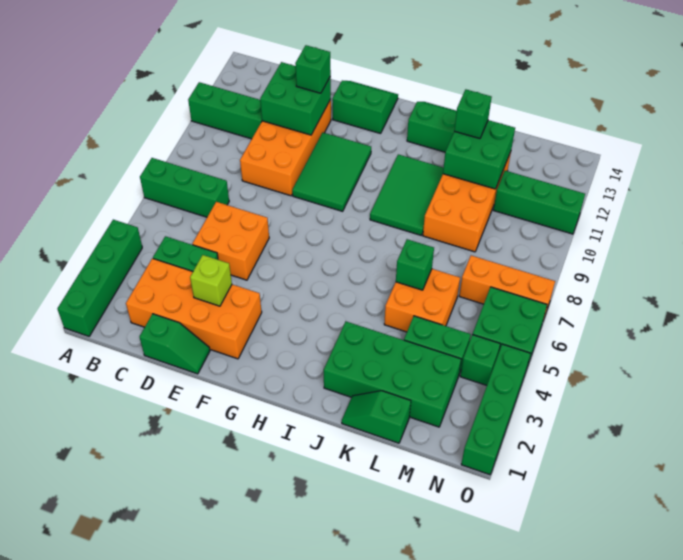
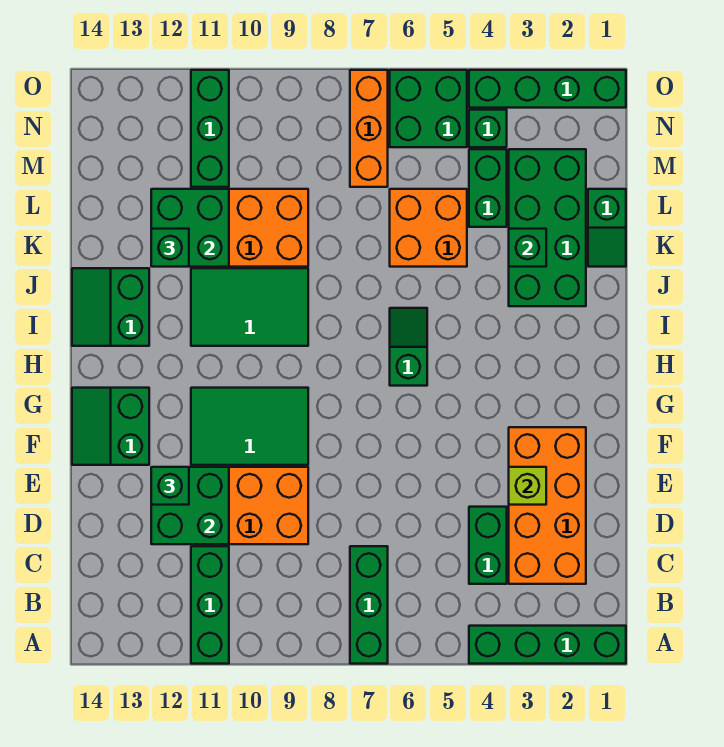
green 1x2 slope [139,314,210,374] -> green 1x2 slope moved to [390,308,427,386]
orange 2x2 brick [192,202,269,280] -> none
green 1x1 brick [396,239,434,290] -> green 1x1 brick moved to [509,229,546,267]

